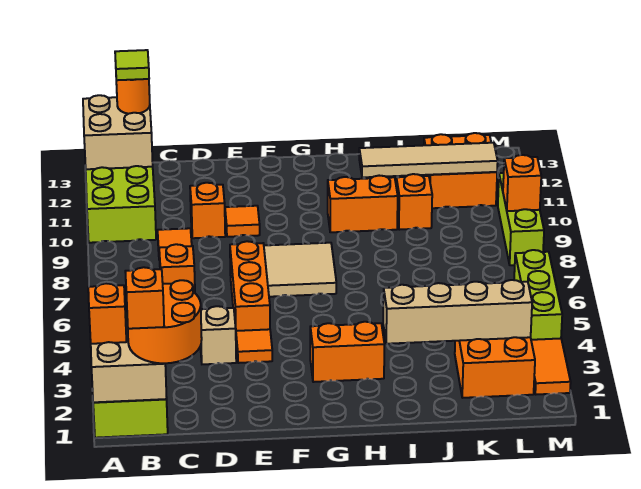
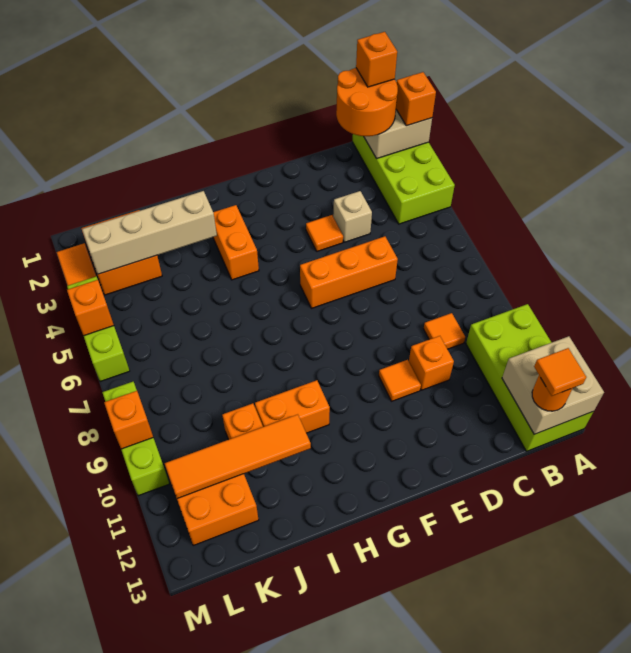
lime 1x1 tile [115,50,149,80] -> orange 1x1 tile [534,348,586,396]
orange 1x1 brick [159,244,195,293] -> orange 1x1 brick moved to [67,280,114,336]
orange 1x3 brick [230,241,270,331] -> orange 1x3 brick turned to [300,236,398,308]
tan 2x2 tile [264,243,336,297] -> none
orange 1x2 brick [310,322,384,382] -> orange 1x2 brick turned to [213,205,259,280]
tan 1x4 tile [359,143,498,177] -> orange 1x4 tile [165,414,311,499]

